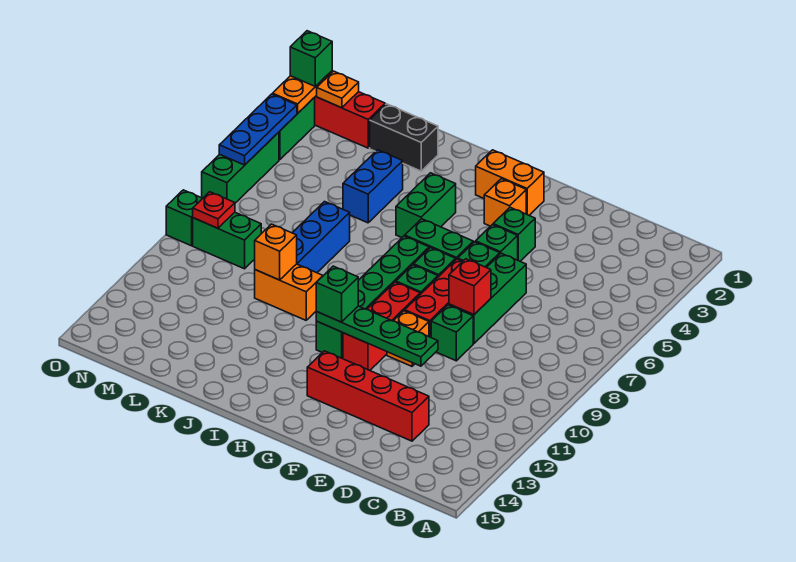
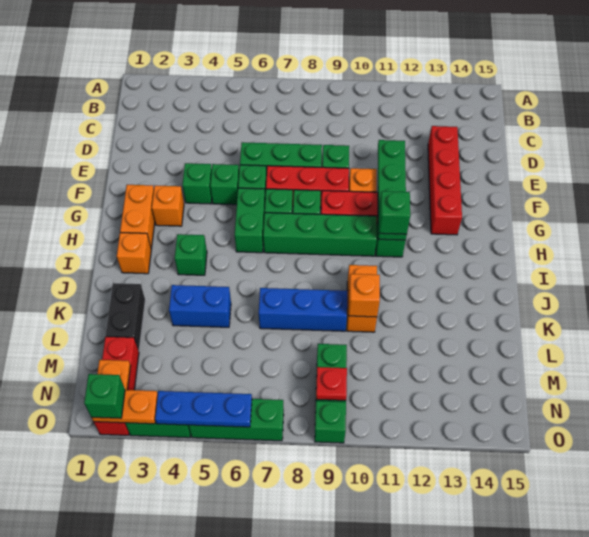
red 1x1 brick [449,259,491,315] -> none
none -> orange 1x1 brick [117,233,151,274]
green 1x2 brick [396,173,456,237] -> green 1x1 brick [175,234,207,275]

